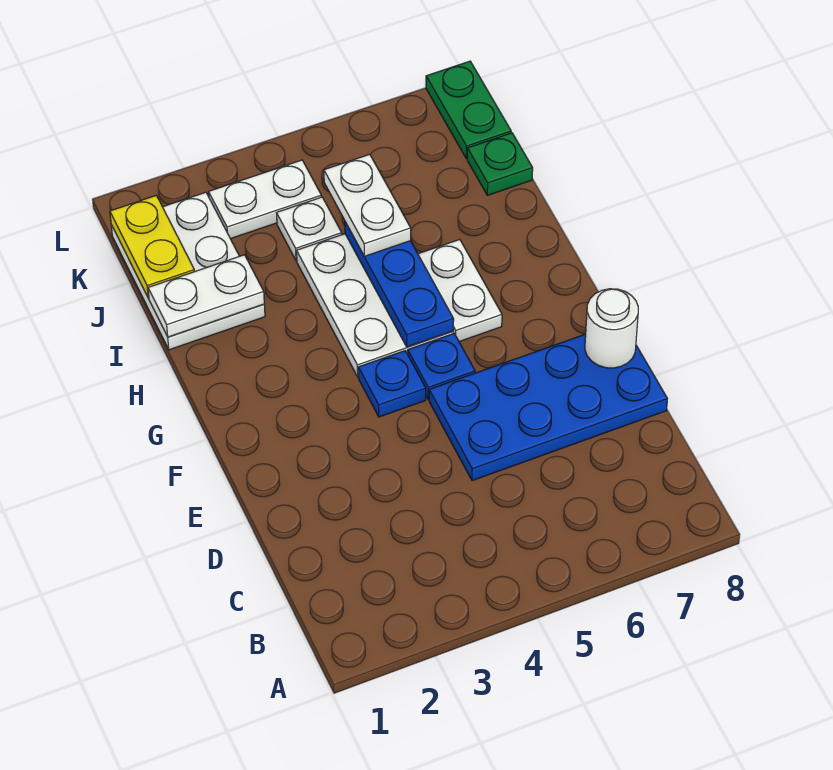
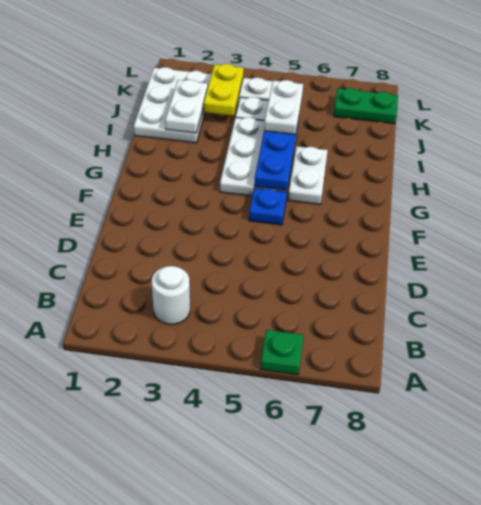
blue 2x4 plate [429,334,667,481] -> none
white 1x1 round brick [585,289,638,368] -> white 1x1 round brick moved to [152,266,190,324]
blue 1x1 plate [358,351,426,417] -> none
white 1x2 plate [148,255,264,337] -> white 1x2 plate turned to [165,80,208,133]
yellow 1x2 plate [110,196,195,298] -> yellow 1x2 plate moved to [204,64,244,116]
green 1x1 plate [467,133,533,195] -> green 1x1 plate moved to [261,330,304,375]
green 1x2 plate [426,61,511,159] -> green 1x2 plate turned to [334,88,398,124]

